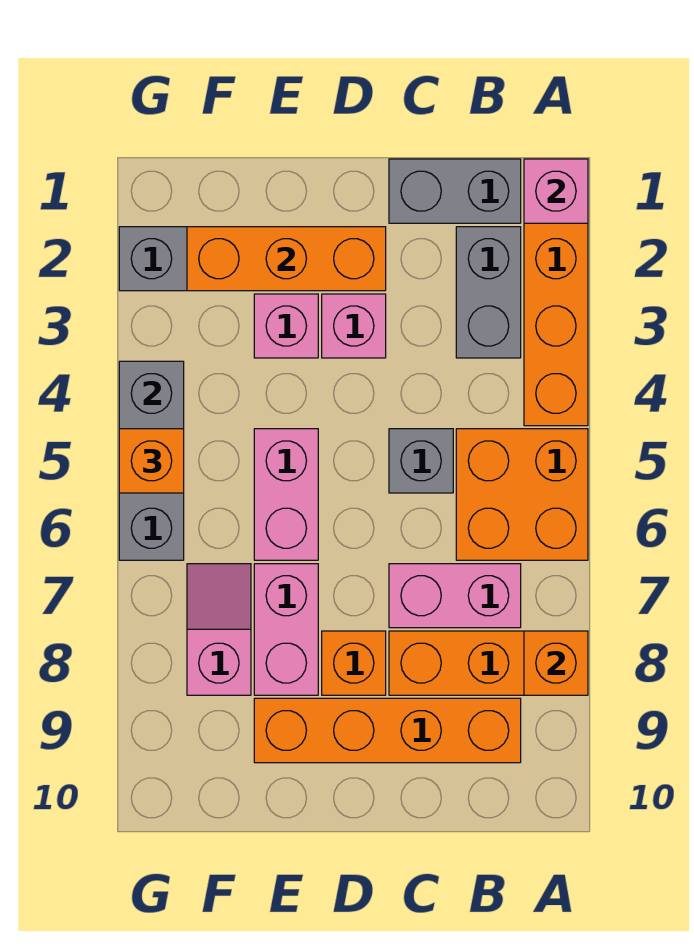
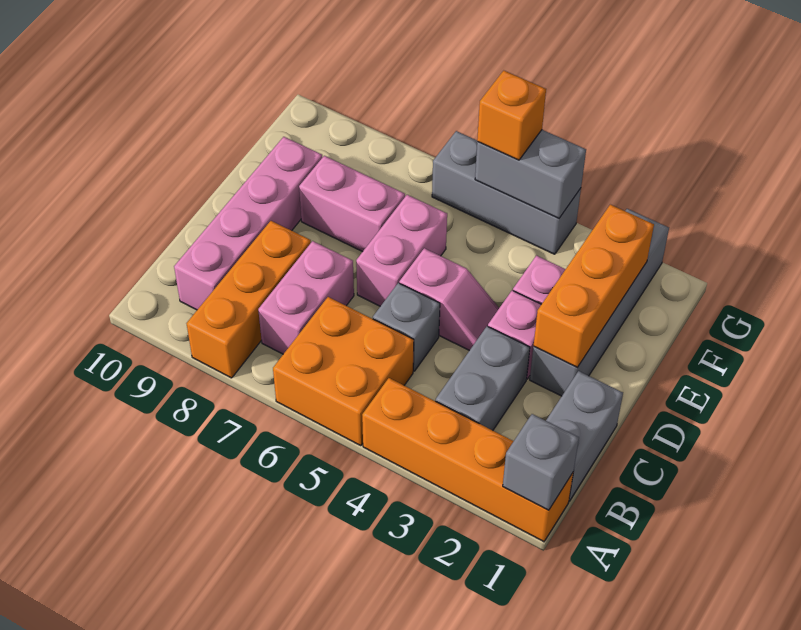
pink 1x1 brick [524,159,588,223] -> grey 1x1 brick [503,414,579,510]
orange 1x1 brick [524,631,588,695] -> none
grey 1x2 brick [456,227,521,358] -> grey 1x2 brick turned to [436,326,530,430]
orange 1x4 brick [254,698,521,763] -> pink 1x4 brick [174,137,322,310]
orange 1x1 brick [322,631,386,695] -> none
pink 1x2 brick [254,429,318,560] -> pink 1x2 brick turned to [356,195,447,306]
pink 1x2 slope [187,564,251,695] -> pink 1x2 slope moved to [399,248,499,351]

